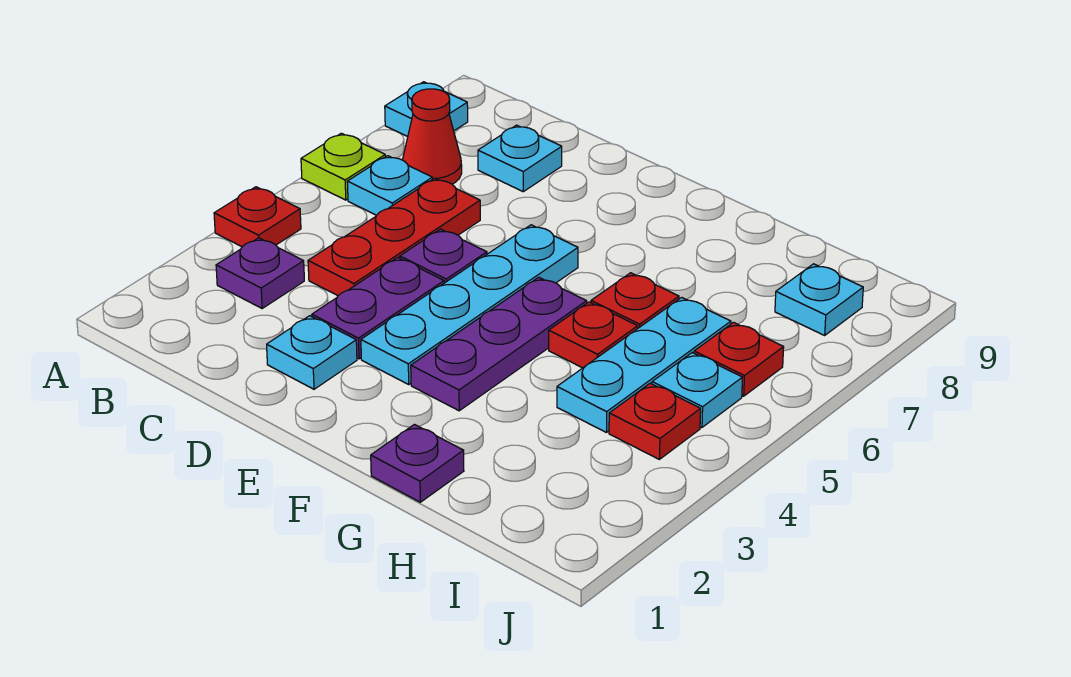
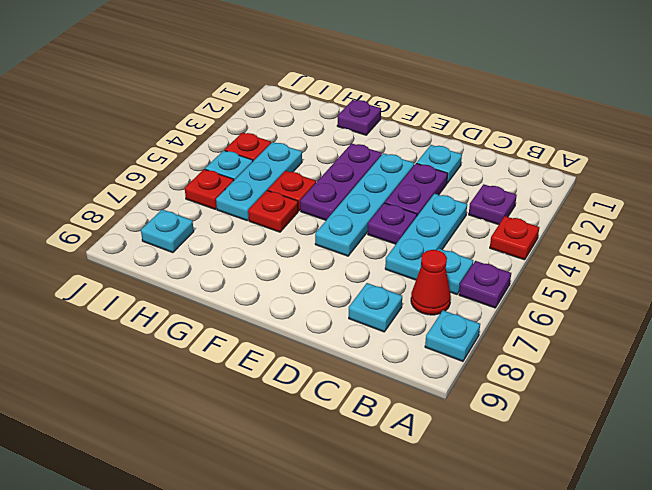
lime 1x1 plate [301,133,385,200] -> purple 1x1 plate [459,261,511,308]
red 1x3 plate [308,178,480,296] -> cyan 1x3 plate [385,194,467,280]

